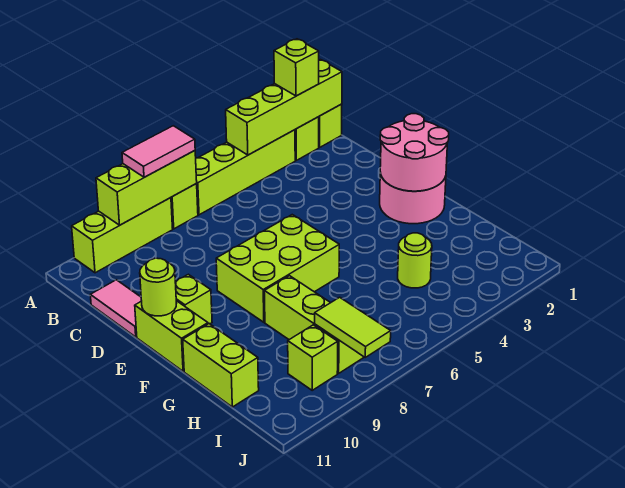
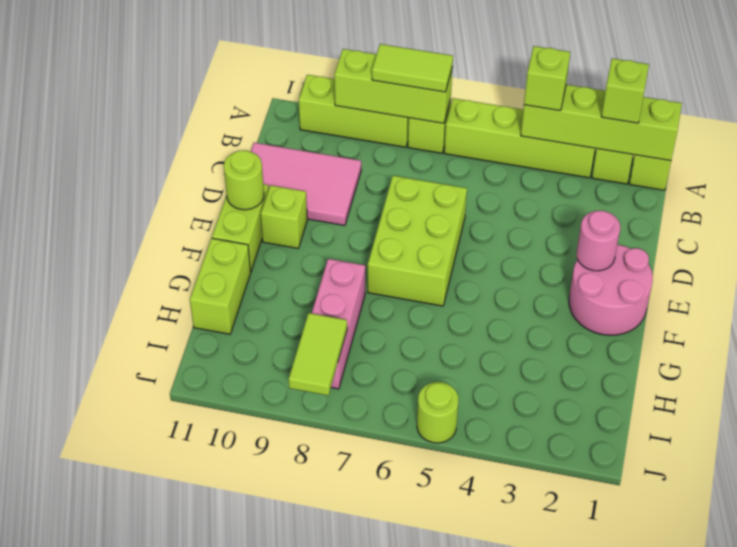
pink 1x2 tile [122,126,195,177] -> lime 1x2 tile [372,44,453,92]
pink 1x2 tile [90,280,142,337] -> pink 2x3 tile [251,143,361,226]
pink 2x2 round brick [380,114,449,191] -> pink 1x1 round brick [577,211,620,271]
lime 2x3 brick [216,215,339,322] -> lime 2x3 brick turned to [368,176,467,306]
lime 1x3 brick [264,276,363,373] -> pink 1x3 brick [312,259,365,389]
lime 1x1 round brick [398,233,432,288] -> lime 1x1 round brick moved to [417,382,459,443]
lime 1x1 brick [288,325,338,390] -> lime 1x1 brick moved to [524,46,570,111]

